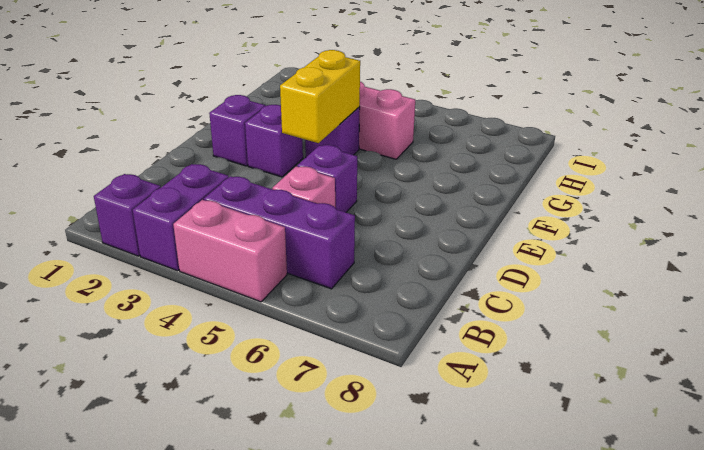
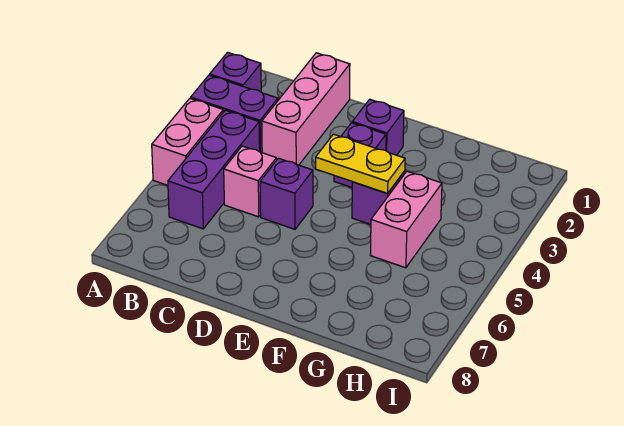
none -> pink 1x3 brick [262,53,350,165]
yellow 1x2 brick [280,50,360,143] -> yellow 1x2 plate [316,134,405,193]

